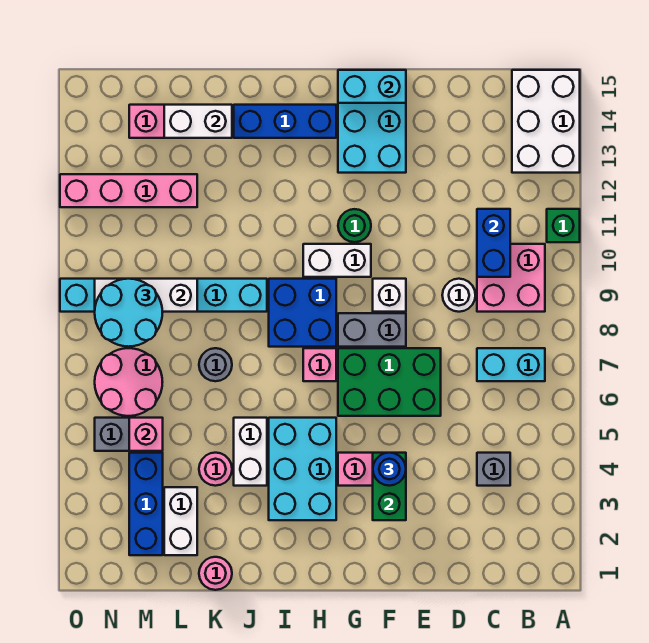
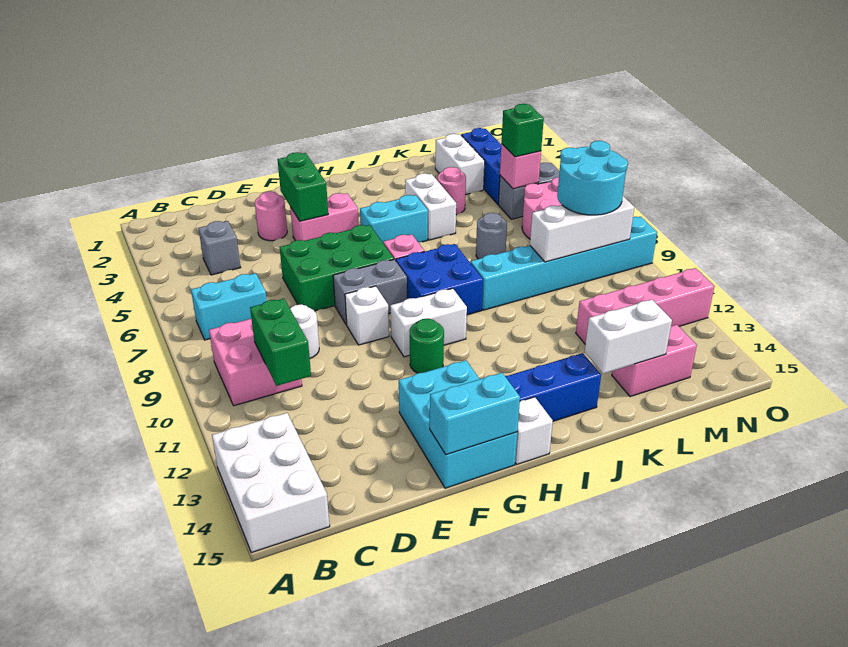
green 1x1 brick [547,209,580,242] -> green 1x1 brick moved to [502,104,544,157]
blue 1x2 brick [477,209,510,277] -> green 1x2 brick [250,299,311,386]
blue 1x1 round brick [373,453,406,486] -> none
cyan 2x3 brick [269,418,336,520] -> cyan 1x2 brick [360,195,428,243]
none -> white 1x1 brick [515,397,553,464]
pink 1x1 round brick [199,557,232,590] -> pink 1x1 round brick moved to [255,191,287,241]

